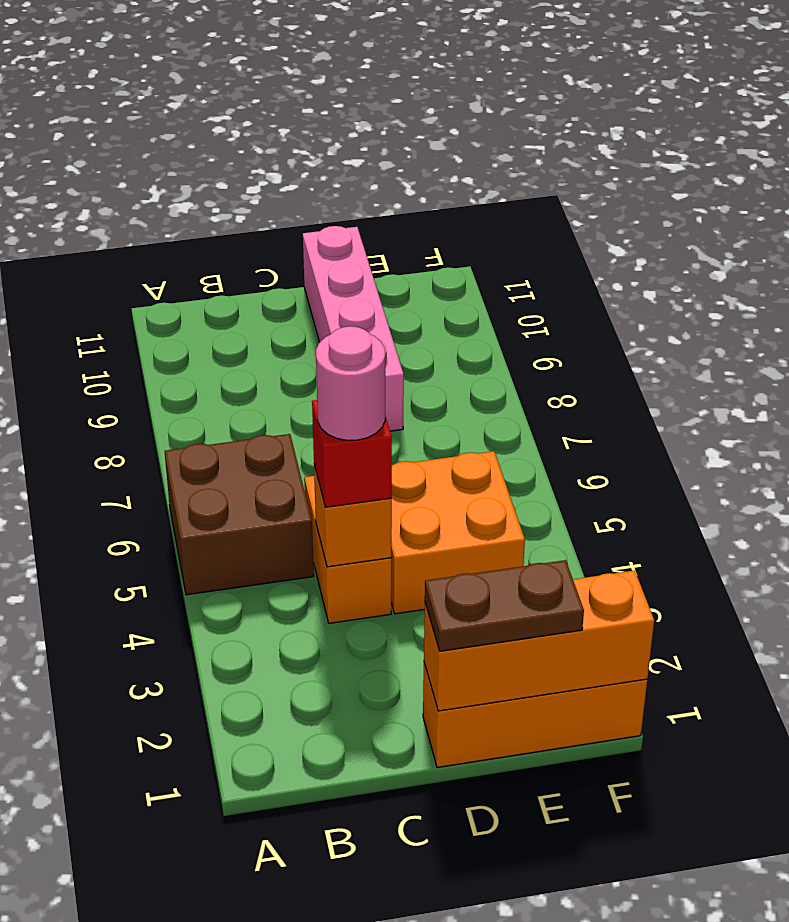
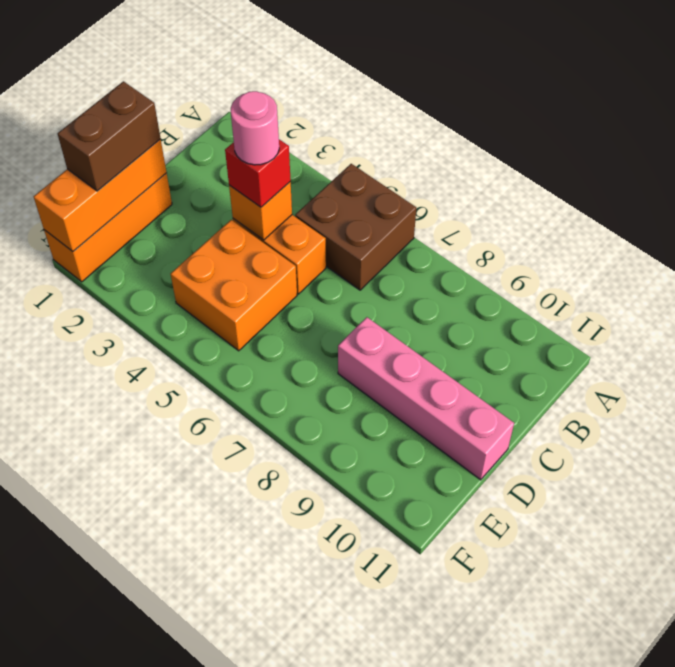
brown 1x2 plate [425,560,584,651] -> brown 1x2 brick [58,81,161,191]

